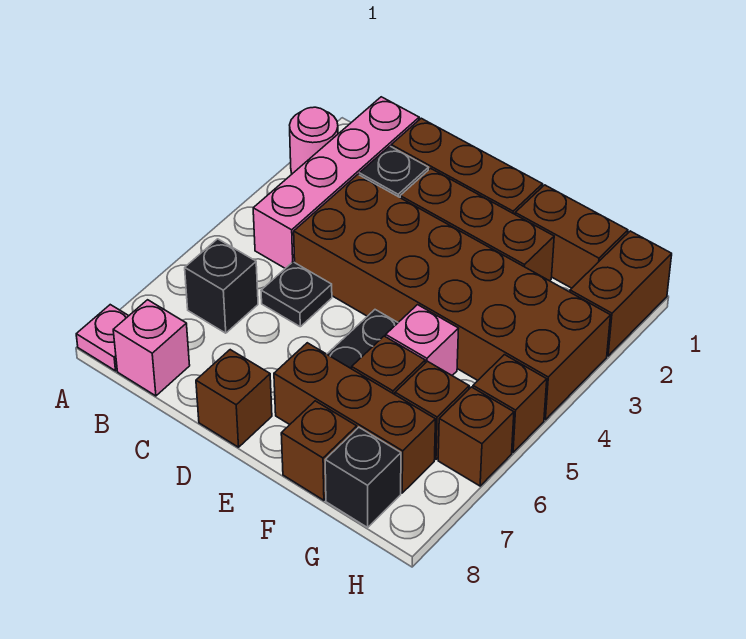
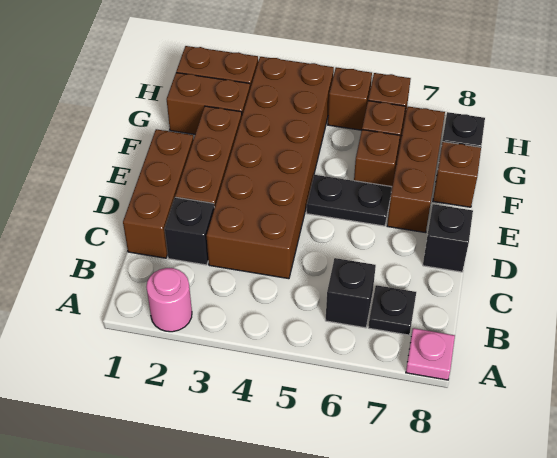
pink 1x4 brick [253,97,419,268] -> none
pink 1x1 brick [113,300,190,396] -> none
black 1x1 plate [261,262,332,327] -> black 1x1 plate moved to [368,285,416,335]
brown 1x1 brick [196,350,272,447] -> black 1x1 brick [423,204,473,272]
brown 1x2 brick [515,185,628,288] -> brown 1x2 brick turned to [167,73,250,134]
pink 1x1 brick [386,305,459,375] -> none

